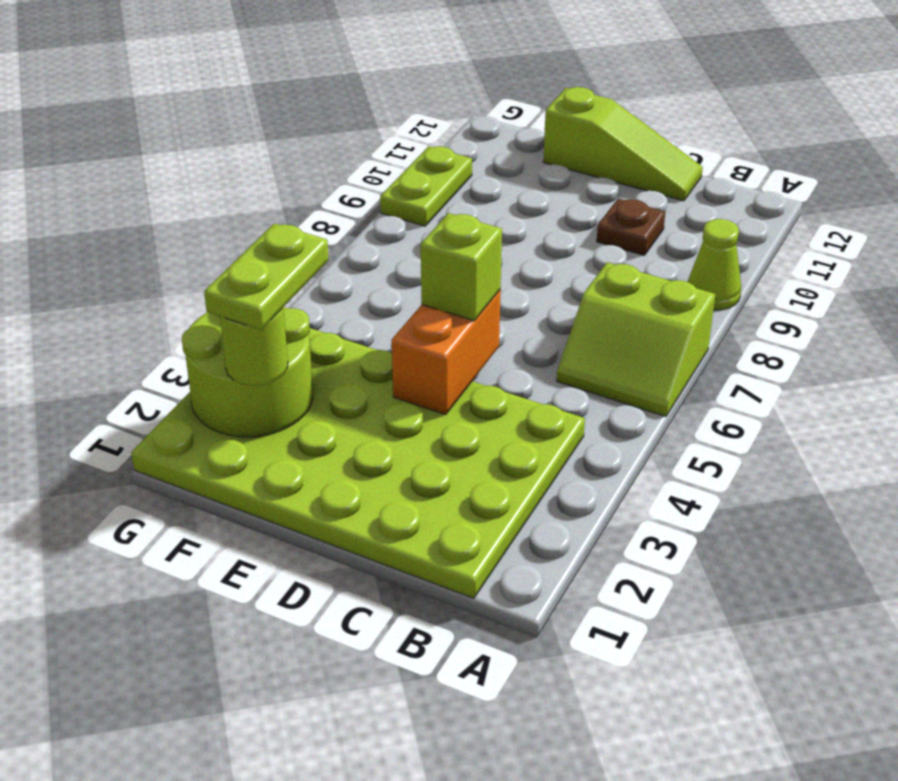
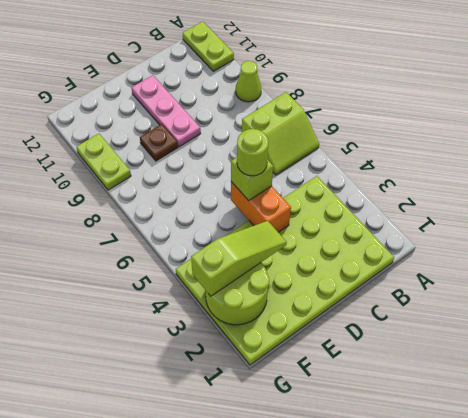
brown 1x1 plate [597,199,665,255] -> brown 1x1 plate moved to [140,124,178,161]
lime 1x3 slope [543,87,703,201] -> lime 1x3 slope moved to [191,221,287,296]
none -> pink 1x3 plate [131,75,201,147]
lime 1x1 round brick [220,307,288,385] -> lime 1x1 round brick moved to [237,129,269,176]
lime 1x2 plate [204,223,329,330] -> lime 1x2 plate moved to [183,21,234,71]

